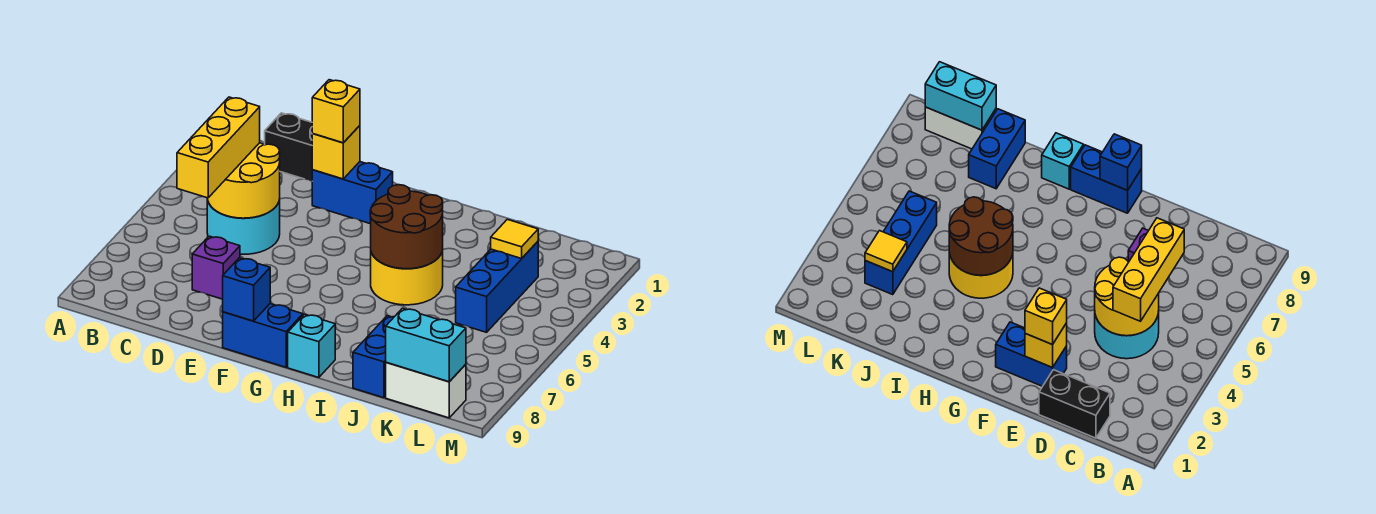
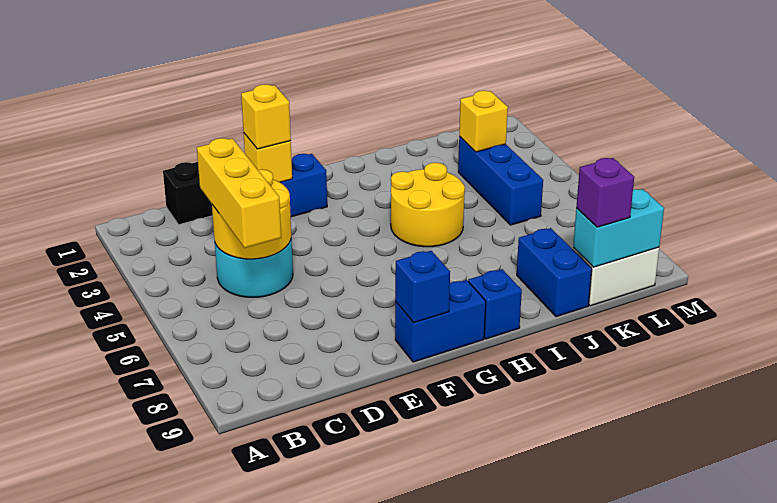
purple 1x1 brick [192,236,240,299] -> purple 1x1 brick moved to [576,158,634,227]
brown 2x2 round brick [370,185,443,269] -> none
cyan 1x1 brick [288,314,335,378] -> blue 1x1 brick [468,269,522,339]
yellow 1x1 tile [491,219,538,258] -> yellow 1x1 brick [459,91,508,152]

